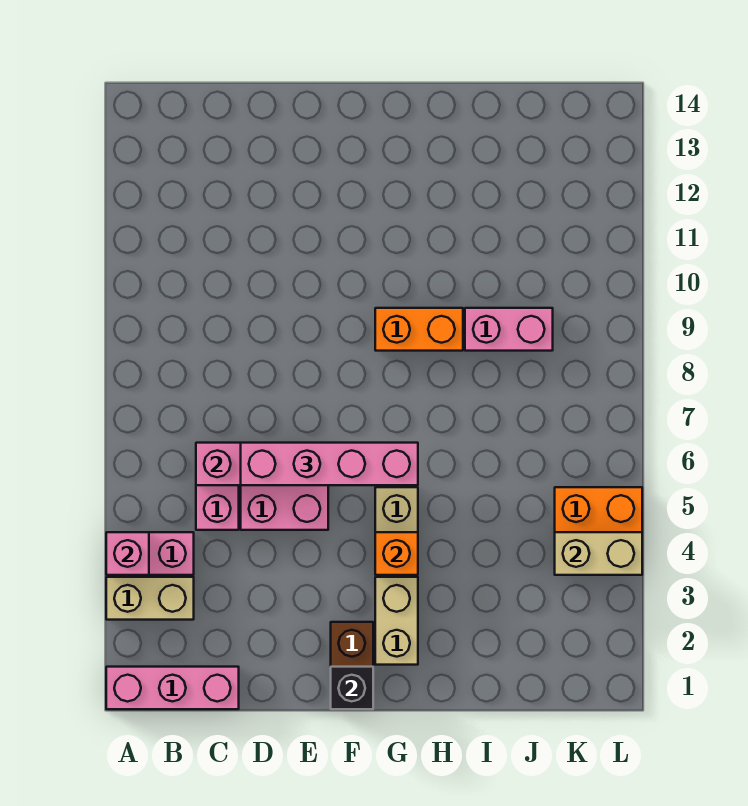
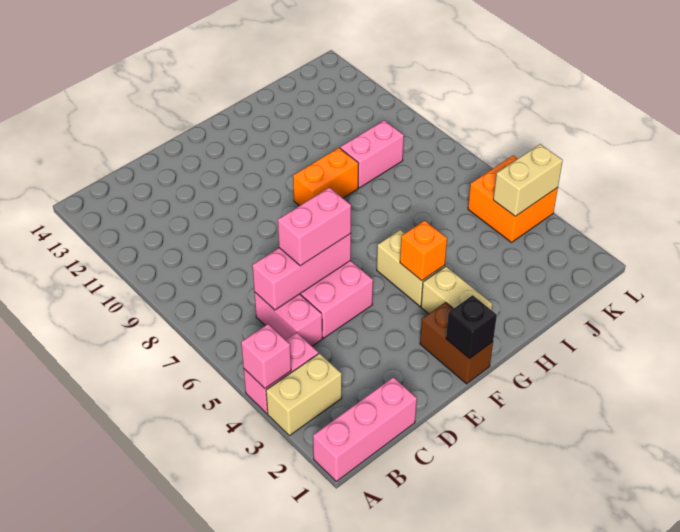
pink 1x4 brick [241,443,418,485] -> pink 1x2 brick [278,188,351,266]

